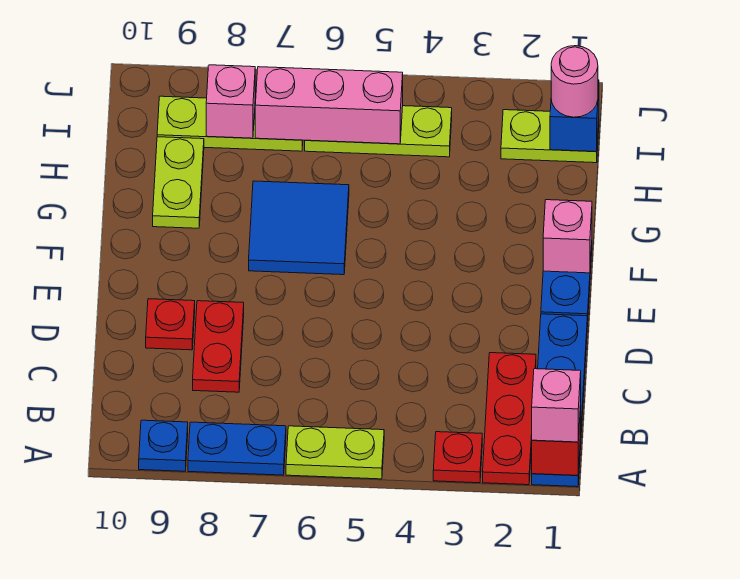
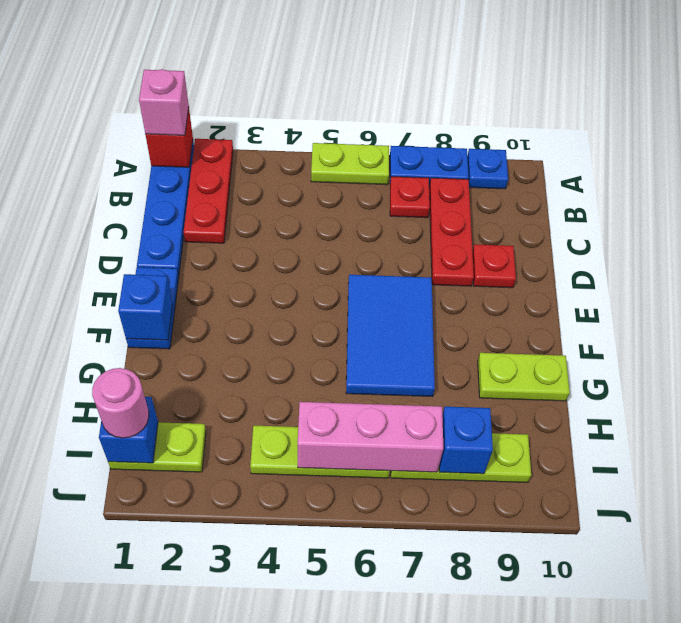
red 1x1 plate [433,432,482,483] -> red 1x1 plate moved to [390,176,430,218]
red 1x2 plate [193,301,244,392] -> red 1x3 plate [429,178,474,286]
pink 1x1 brick [543,200,592,273] -> blue 1x1 brick [118,274,173,340]
blue 2x2 tile [249,181,349,275] -> blue 2x3 tile [346,275,435,397]
lime 1x2 plate [153,137,204,228] -> lime 1x2 plate turned to [478,353,570,401]
pink 1x1 brick [206,65,255,138] -> blue 1x1 brick [439,407,493,474]

